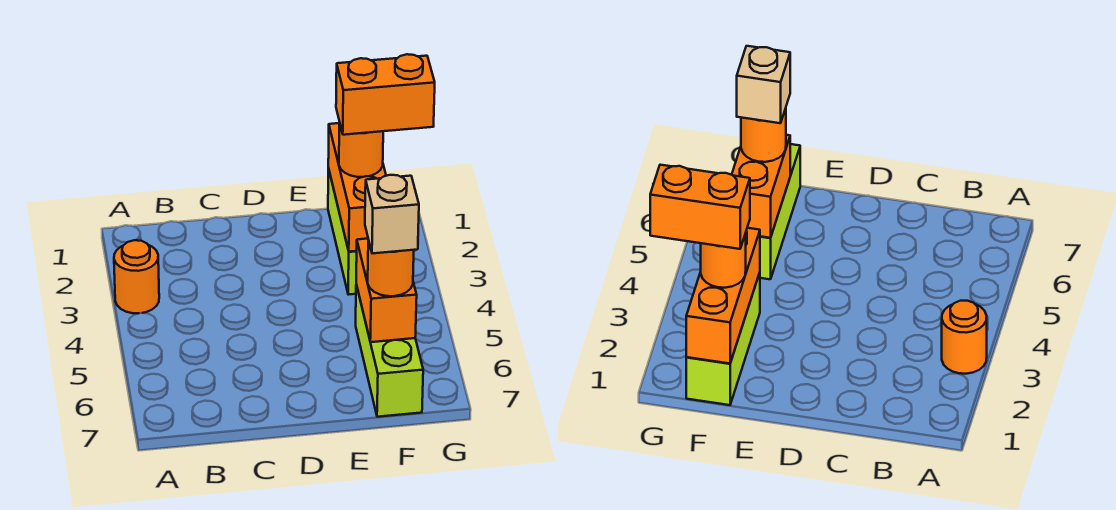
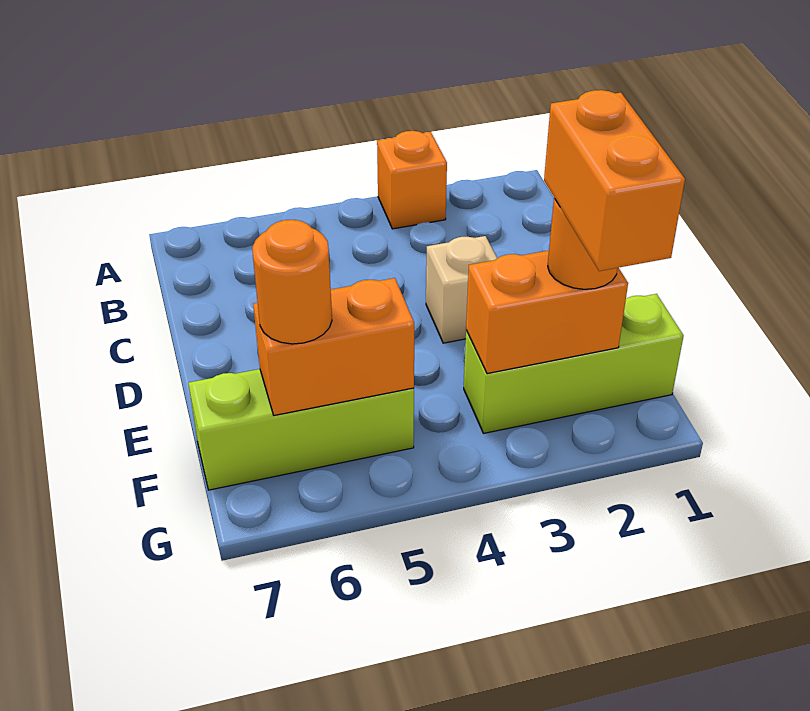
orange 1x1 round brick [114,240,159,313] -> orange 1x1 brick [377,131,447,229]
orange 1x3 brick [328,123,386,252] -> orange 1x2 brick [466,251,628,374]
tan 1x1 brick [365,175,419,254] -> tan 1x1 brick moved to [426,236,497,343]

